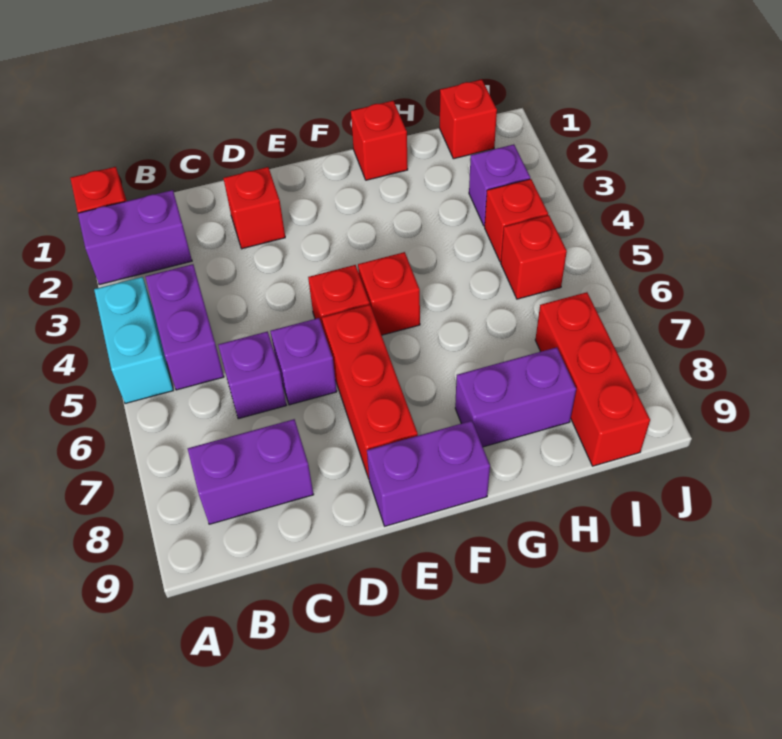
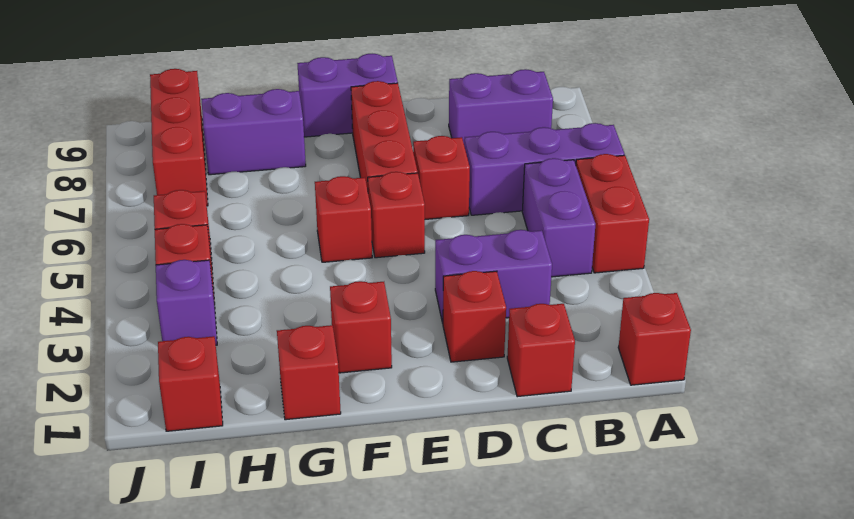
purple 1x2 brick [78,190,192,285] -> purple 1x2 brick moved to [435,230,552,323]
cyan 1x2 brick [94,277,173,404] -> red 1x2 brick [576,154,649,273]
none -> red 1x1 brick [507,304,575,397]
purple 1x1 brick [218,332,286,419] -> purple 1x3 brick [464,123,625,215]
purple 1x1 brick [270,318,337,405] -> red 1x1 brick [413,136,470,219]
none -> red 1x1 brick [330,281,392,373]

